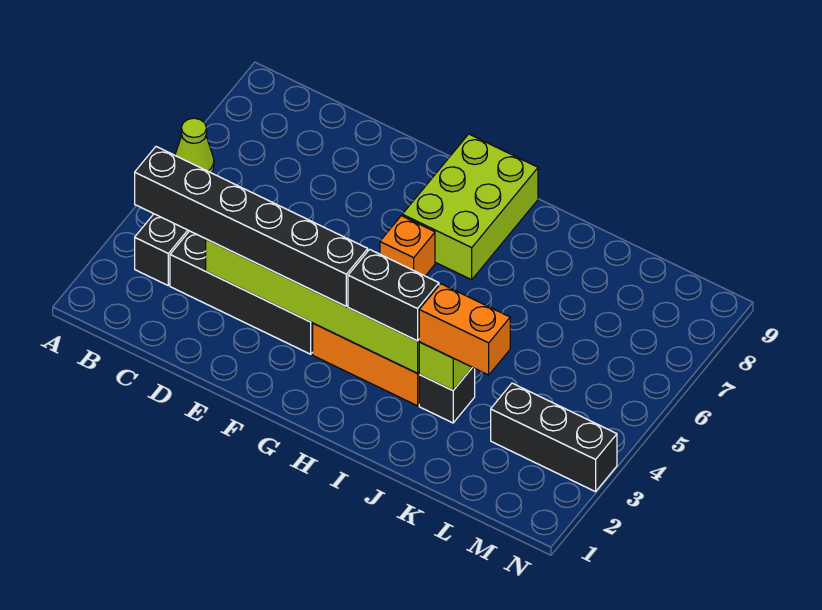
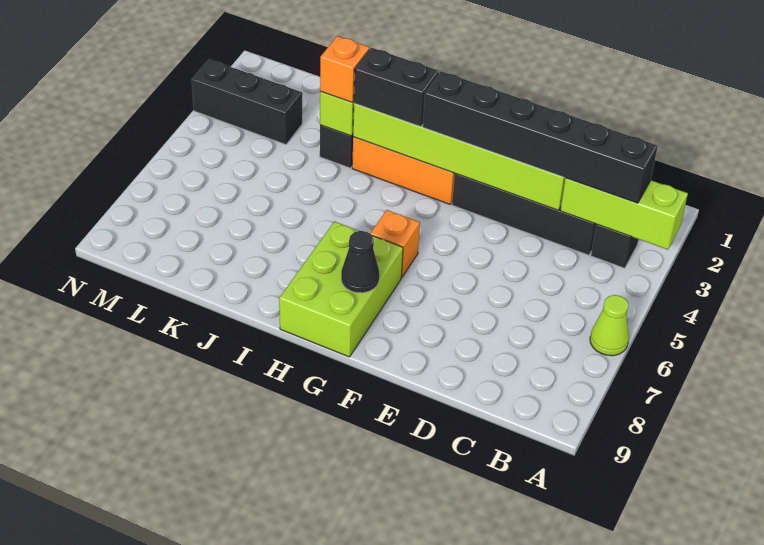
none -> lime 1x3 brick [560,178,688,250]
none -> black 1x1 cone [341,231,379,293]
orange 1x2 brick [419,284,510,375] -> orange 1x1 brick [320,36,370,102]

